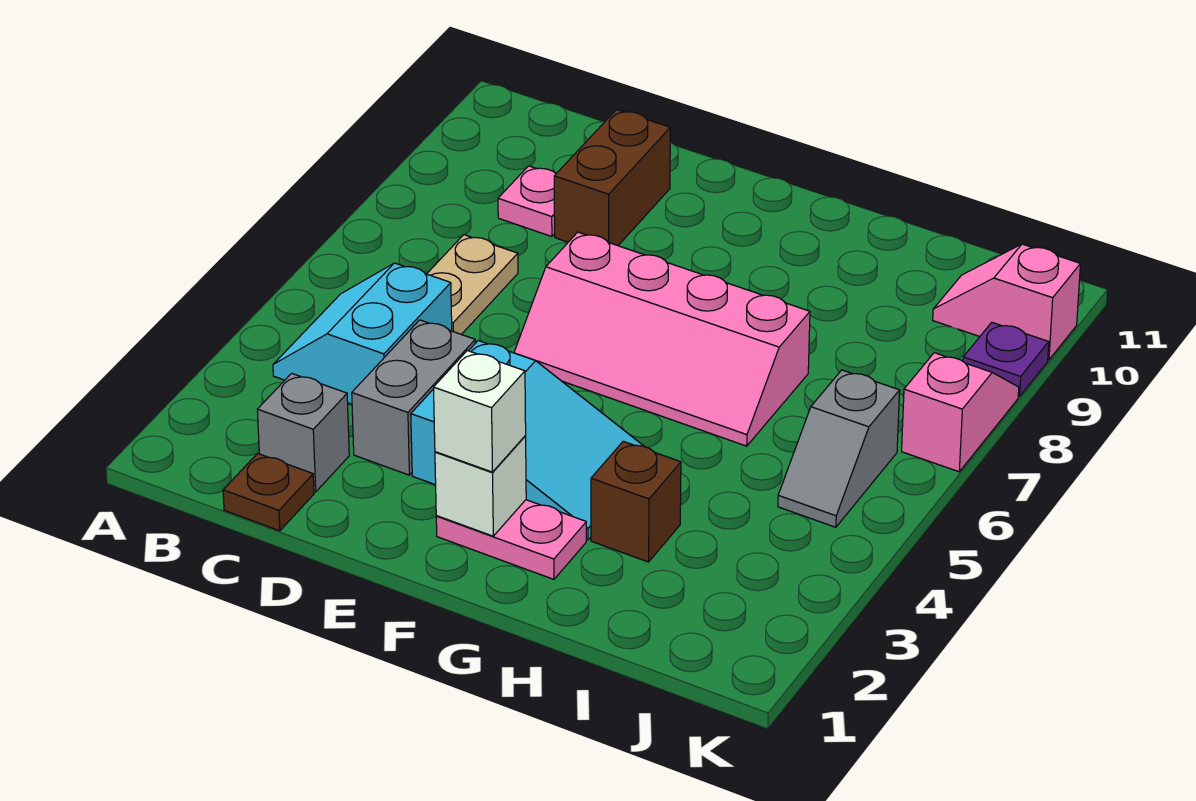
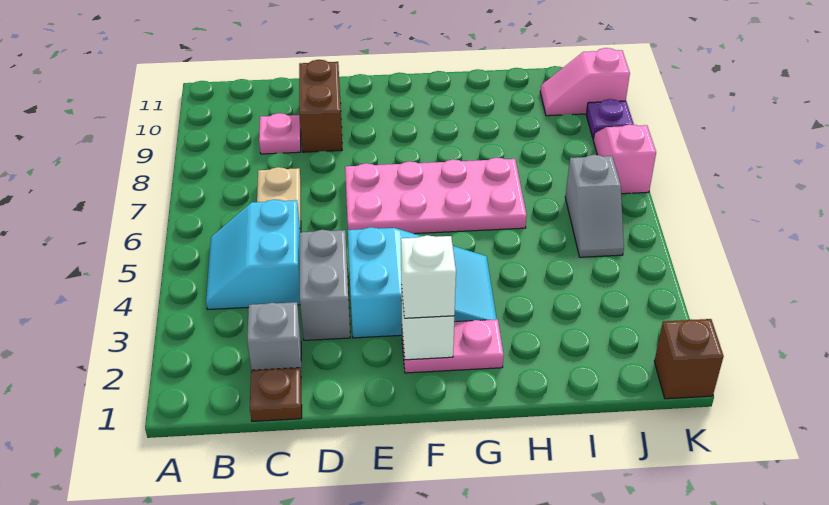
pink 2x4 slope [514,232,810,446] -> pink 2x4 plate [345,157,527,234]
brown 1x1 brick [591,441,681,562] -> brown 1x1 brick moved to [654,319,724,399]

